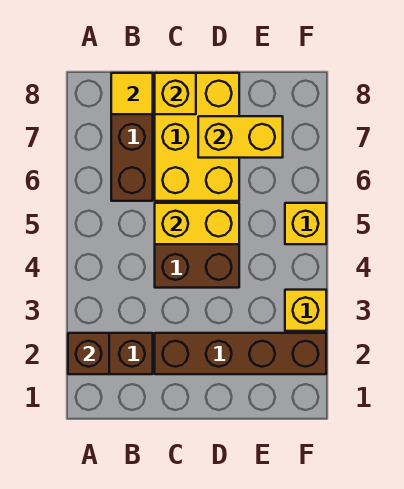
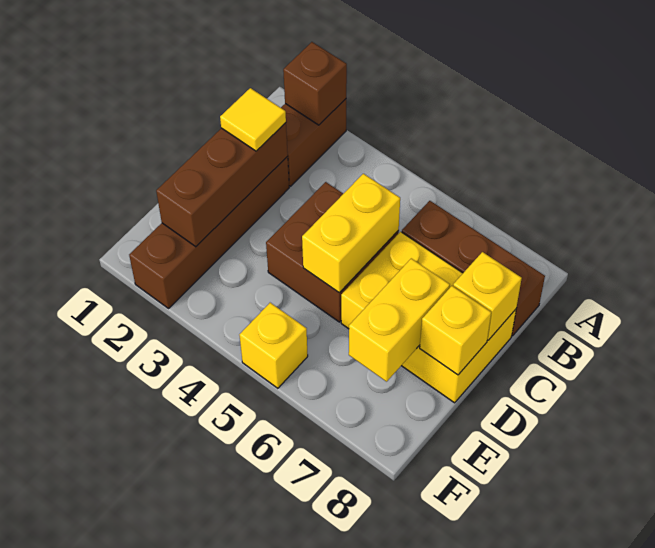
yellow 1x1 tile [111,73,153,114] -> yellow 1x1 tile moved to [220,88,286,151]
none -> brown 1x3 brick [156,123,288,247]
yellow 1x1 brick [285,290,326,331] -> yellow 1x1 brick moved to [420,286,491,375]

